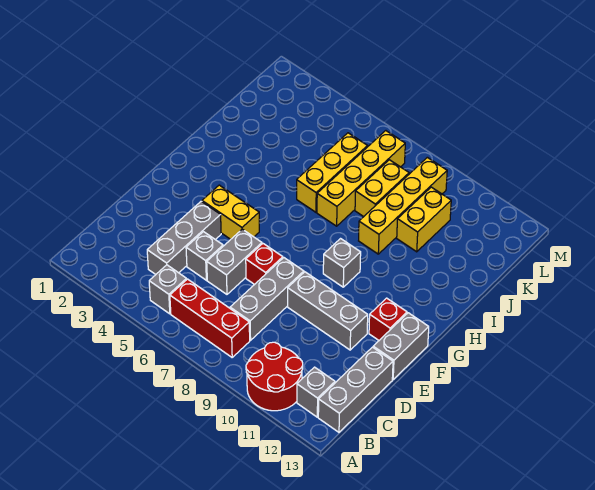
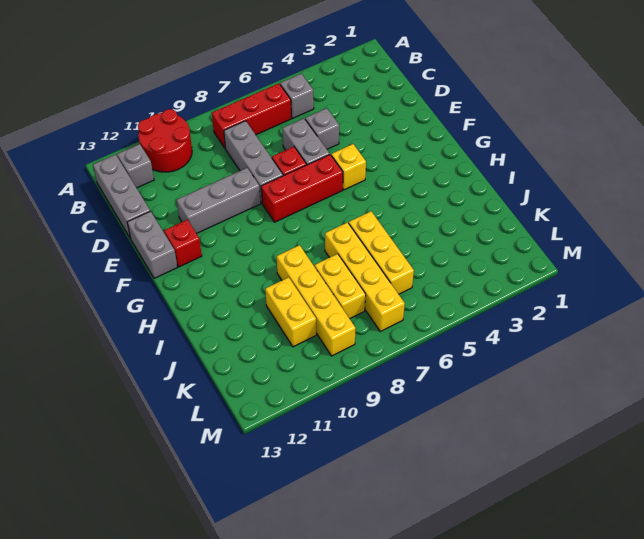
grey 1x3 brick [147,201,221,274] -> none
yellow 1x2 brick [202,185,259,239] -> yellow 1x1 brick [331,144,366,190]
none -> red 1x3 brick [261,155,343,222]
grey 1x1 brick [323,239,361,287] -> none

